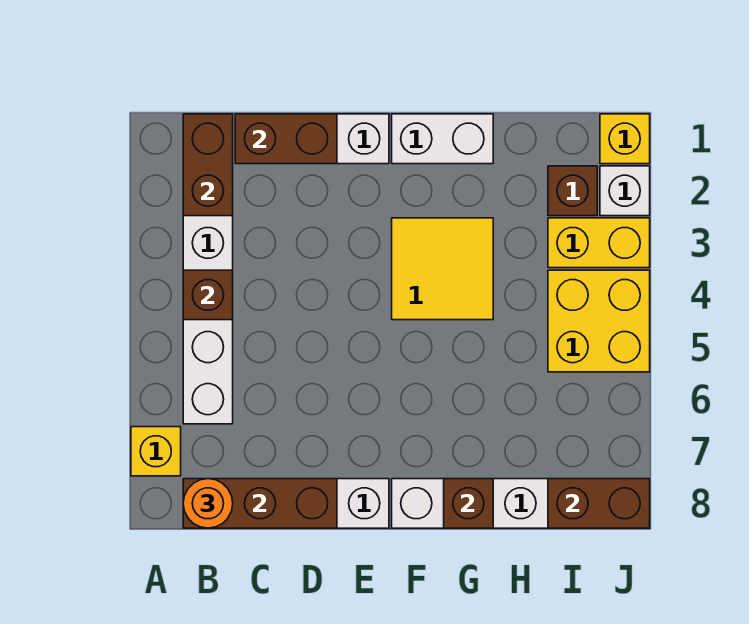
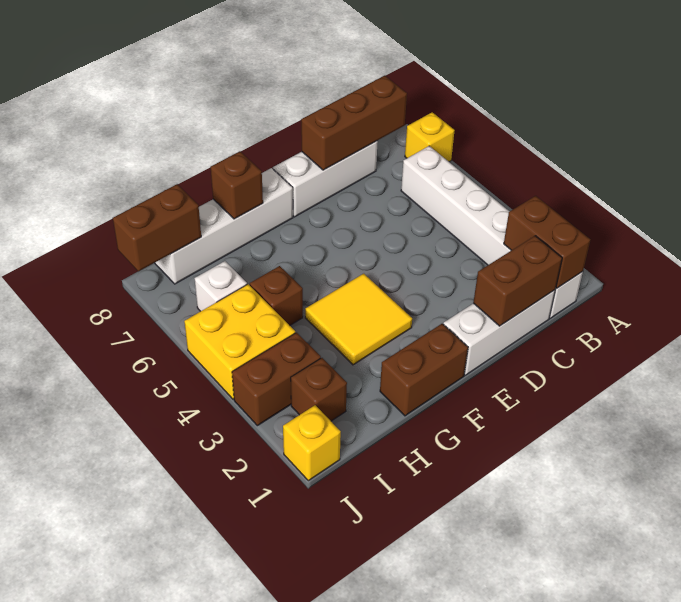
brown 1x1 brick [183,270,233,320] -> brown 1x1 brick moved to [250,266,303,325]
orange 1x1 round brick [183,479,233,528] -> none
white 1x2 brick [392,114,493,164] -> brown 1x2 brick [380,324,468,416]
yellow 1x2 brick [548,218,650,268] -> brown 1x2 brick [232,333,321,426]
white 1x1 brick [600,166,650,216] -> white 1x1 brick moved to [194,261,247,311]

